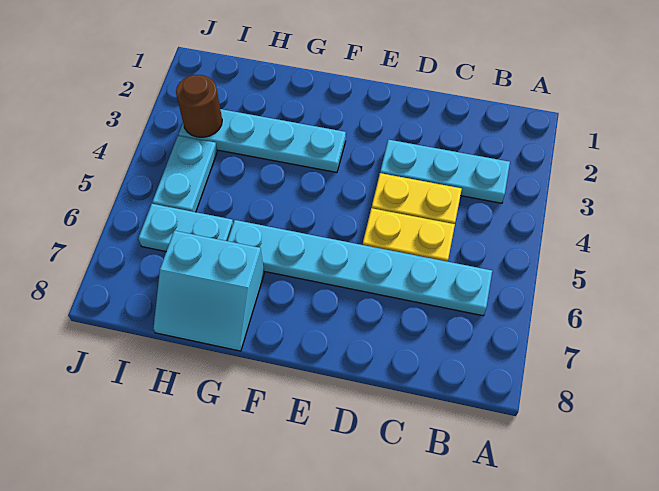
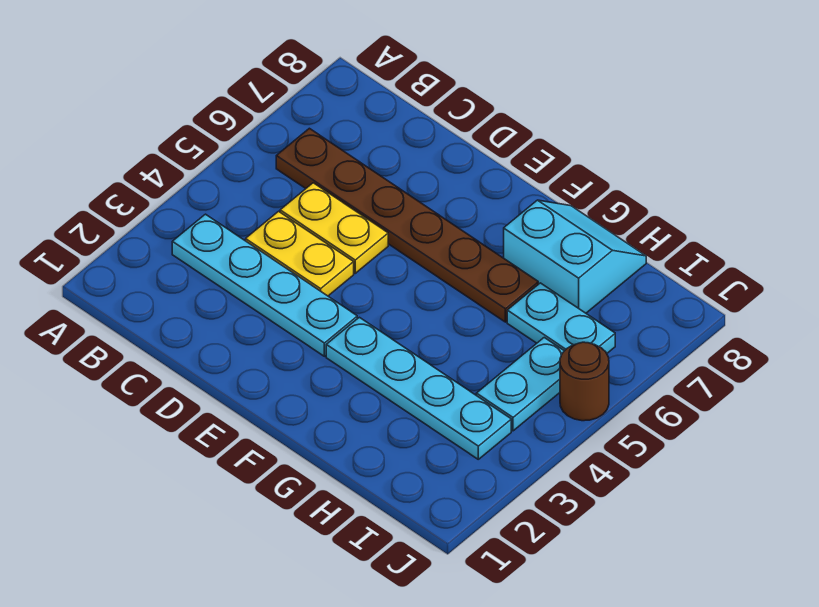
cyan 1x3 plate [380,140,510,203] -> cyan 1x4 plate [172,214,357,356]
cyan 1x6 plate [228,220,492,316] -> brown 1x6 plate [276,128,538,322]
brown 1x1 round brick [176,75,222,137] -> brown 1x1 round brick moved to [560,342,609,421]

